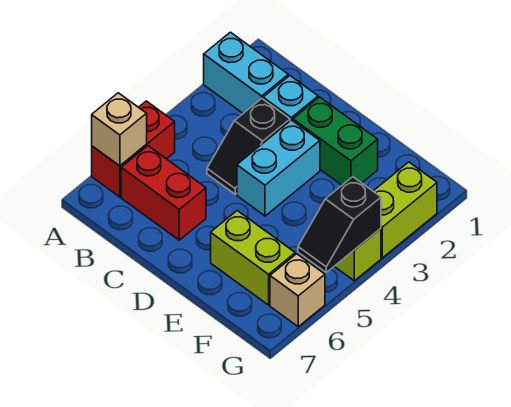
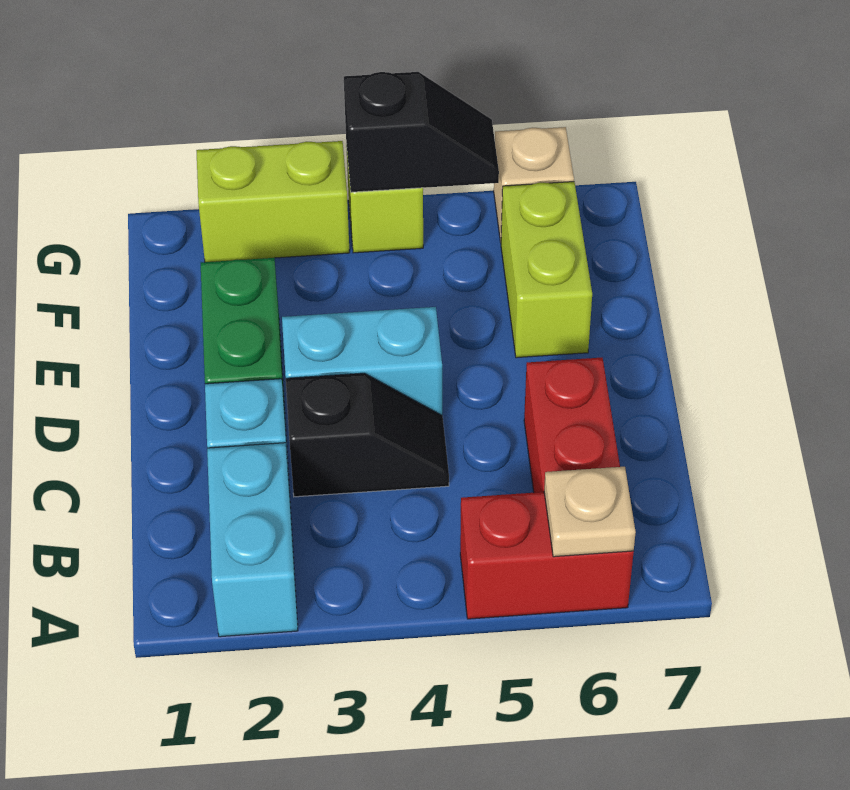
tan 1x1 brick [92,93,147,166] -> tan 1x1 plate [544,467,636,557]

